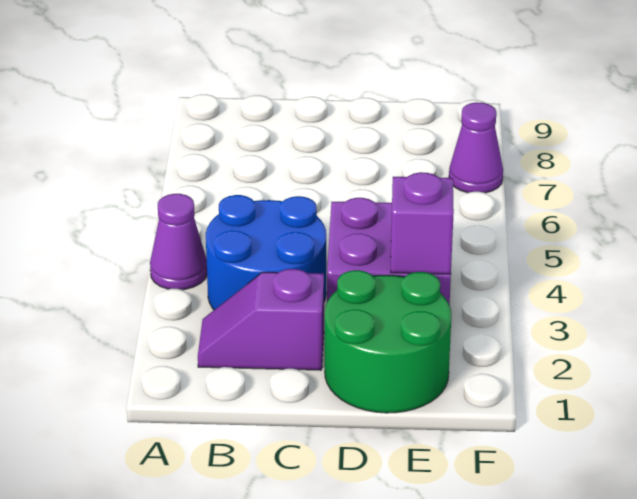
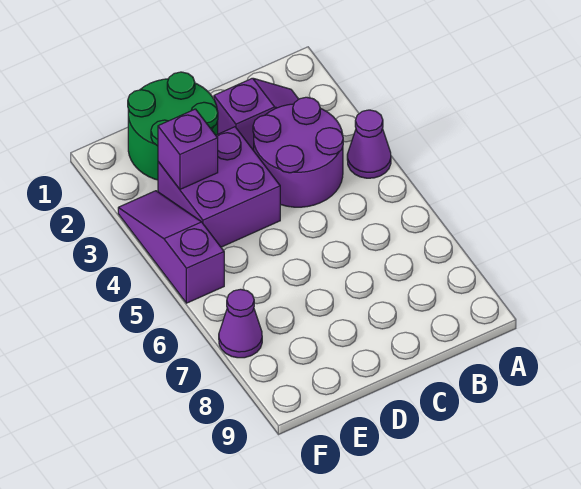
blue 2x2 round brick [206,195,326,310] -> purple 2x2 round brick [253,97,343,207]
none -> purple 1x3 slope [118,191,224,303]

